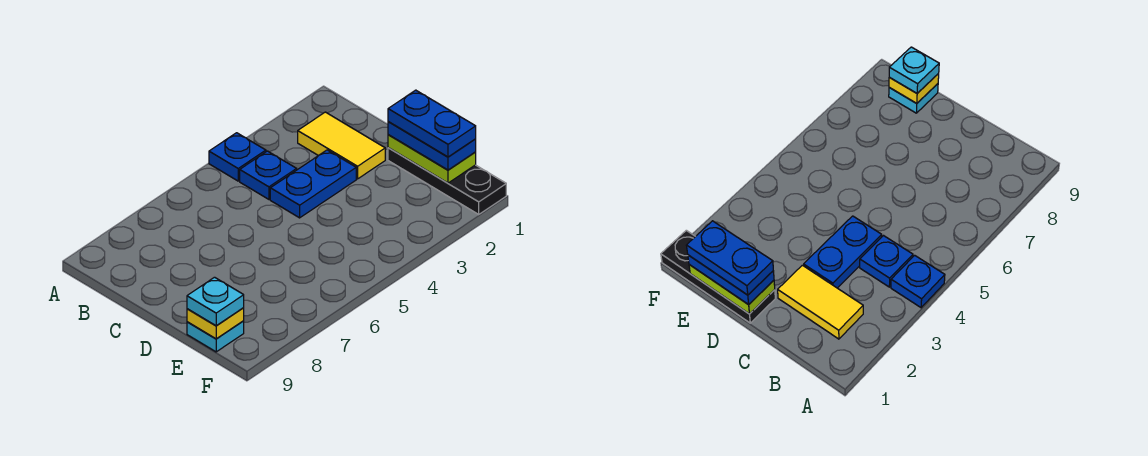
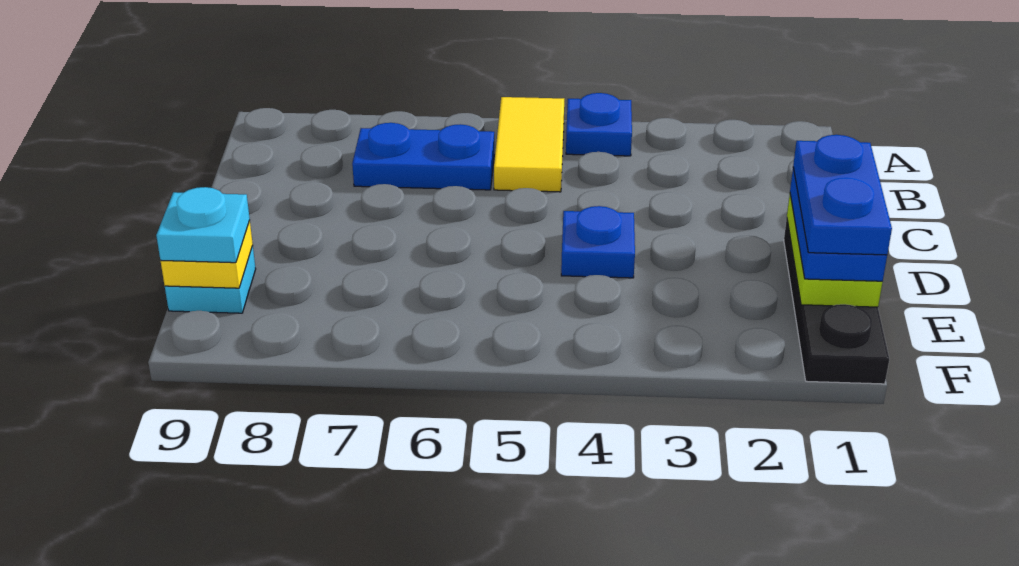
yellow 1x2 tile [298,112,385,179] -> yellow 1x2 tile moved to [494,97,564,192]
blue 1x1 plate [240,151,297,199] -> blue 1x1 plate moved to [561,206,635,278]
blue 1x2 plate [270,150,356,218] -> blue 1x2 plate moved to [352,123,494,190]

